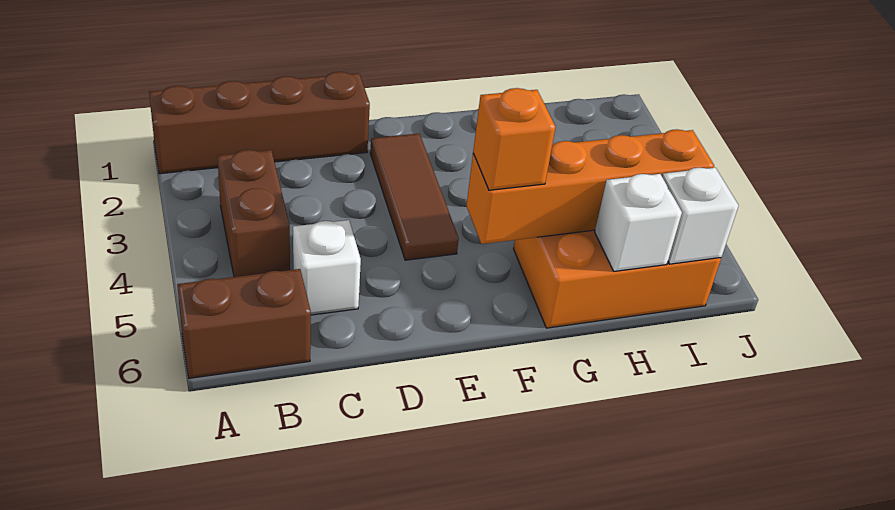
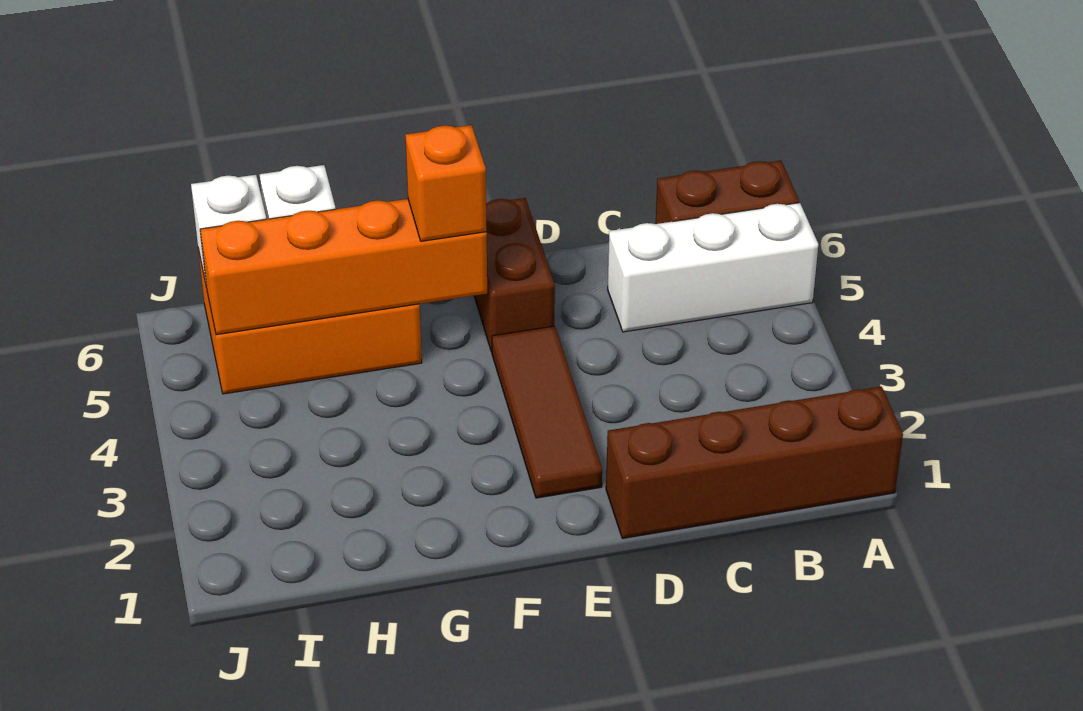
brown 1x2 brick [217,150,290,277] -> brown 1x2 brick moved to [474,198,555,352]
white 1x1 brick [293,220,361,315] -> white 1x3 brick [608,203,818,332]

